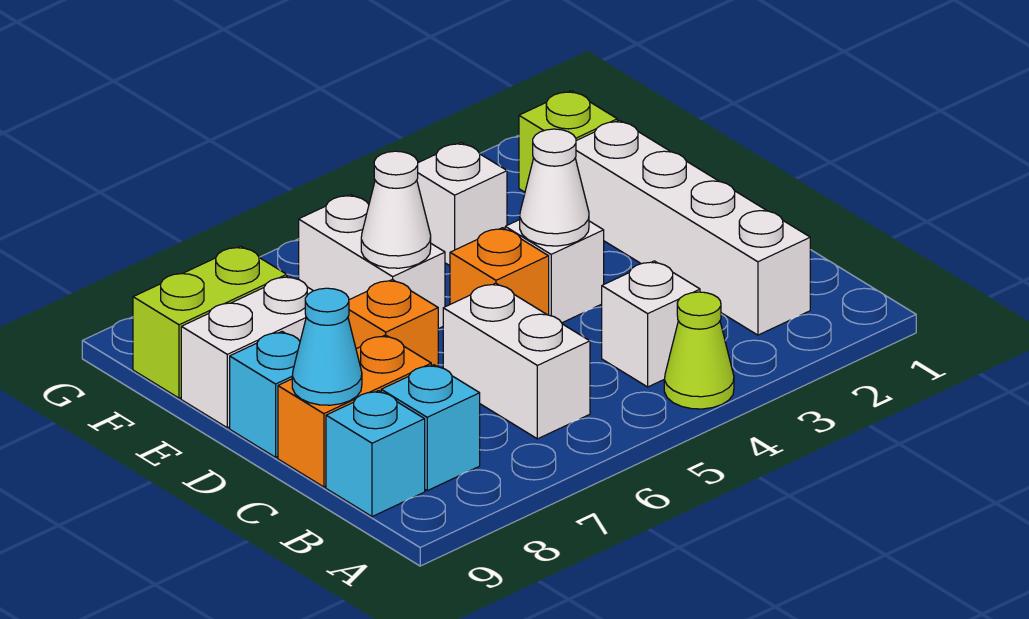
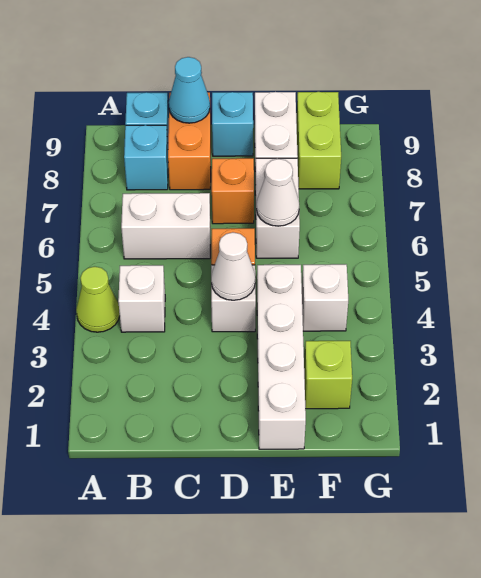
white 1x4 brick [575,120,810,335] -> white 1x4 brick turned to [257,265,306,449]
white 1x2 brick [299,195,445,329] -> white 1x2 brick turned to [255,158,300,258]

